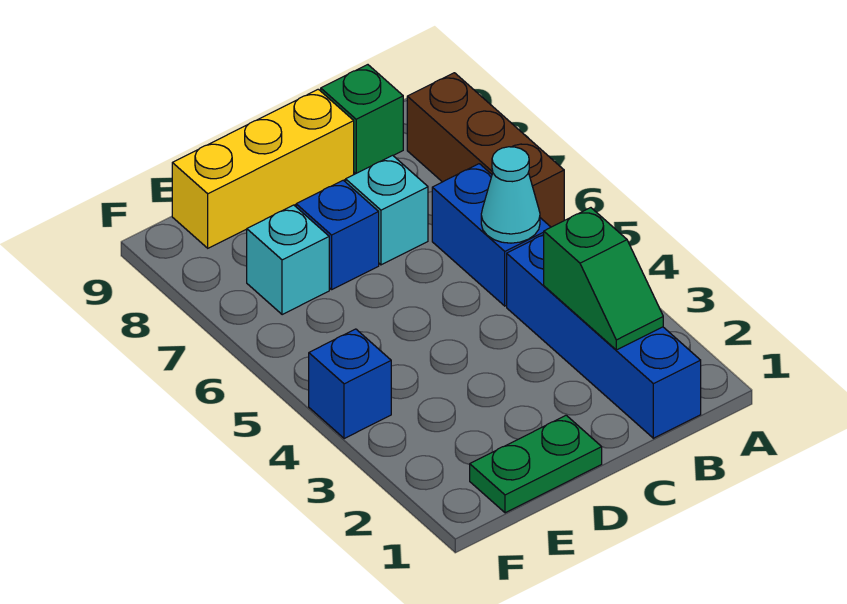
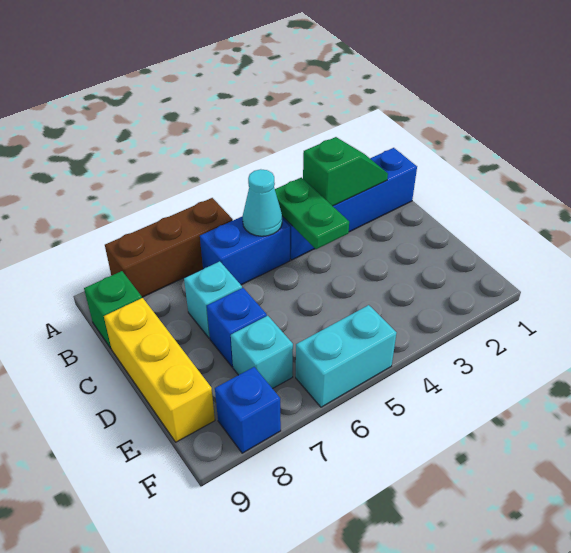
green 1x2 plate [470,415,602,513] -> green 1x2 plate moved to [275,177,349,249]
blue 1x1 brick [309,329,391,439] -> blue 1x1 brick moved to [215,367,281,453]
none -> cyan 1x2 brick [296,305,396,407]

